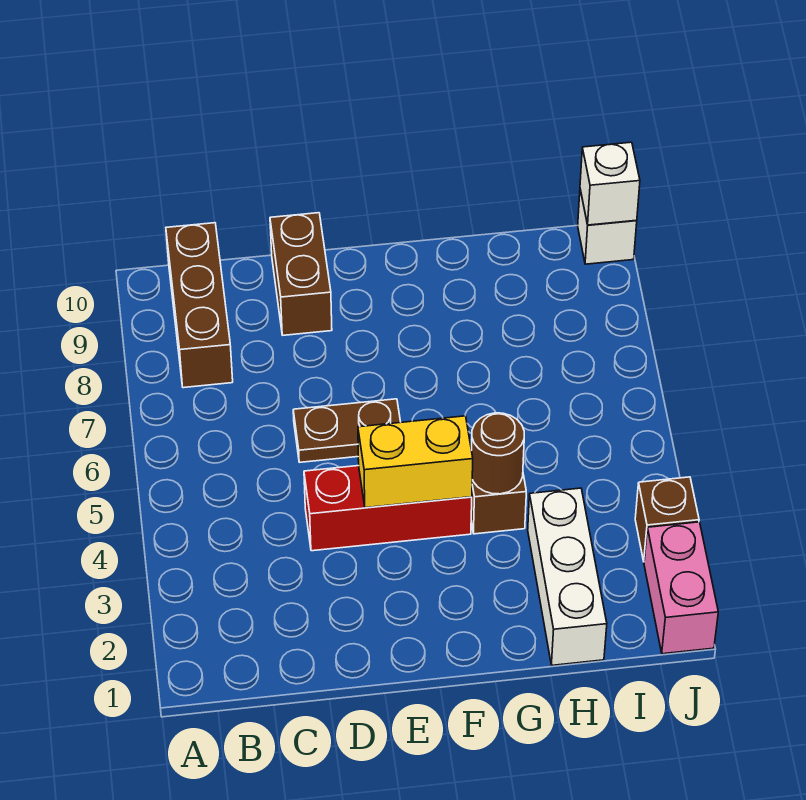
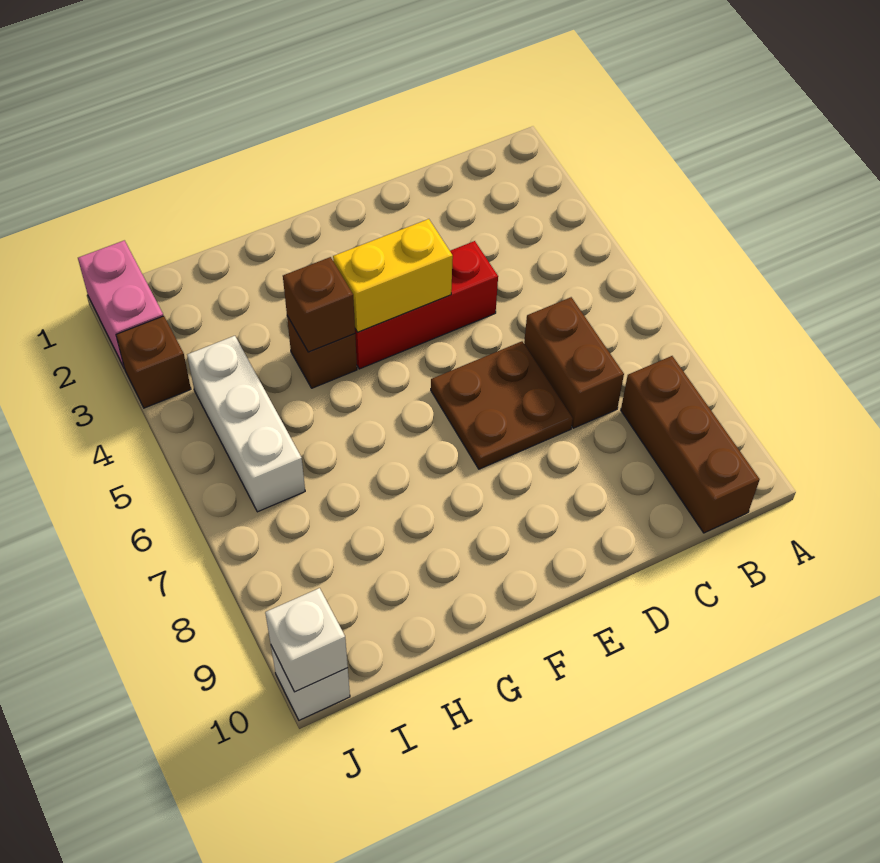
brown 1x2 plate [293,399,401,462] -> brown 2x2 plate [431,341,573,469]
brown 1x2 brick [270,213,332,335] -> brown 1x2 brick moved to [524,297,624,428]
brown 1x1 round brick [472,413,524,494] -> brown 1x1 brick [283,257,355,352]
white 1x3 brick [528,488,607,665] -> white 1x3 brick moved to [187,336,305,512]

